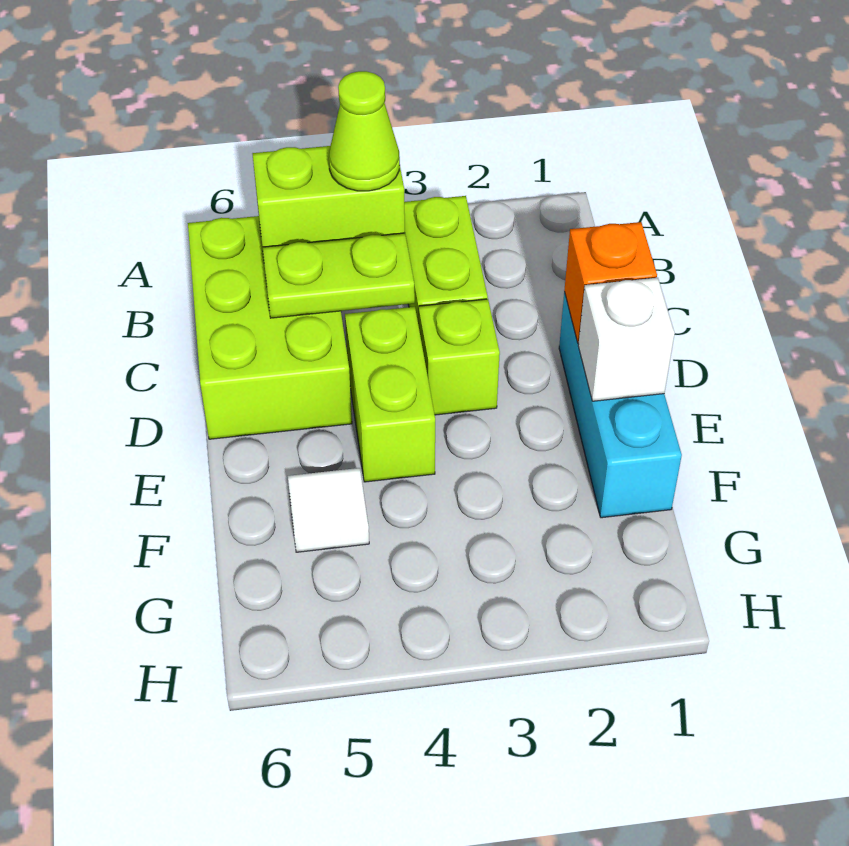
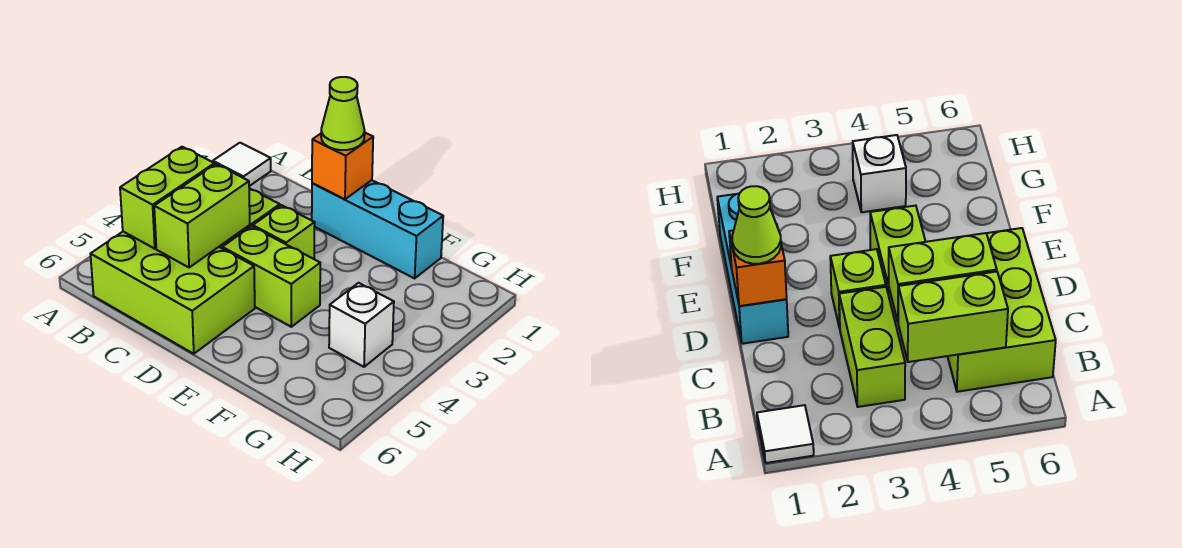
lime 1x1 cone [329,71,400,191] -> lime 1x1 cone moved to [321,77,365,150]
lime 1x2 plate [263,233,415,318] -> lime 1x2 brick [154,164,250,268]
white 1x1 brick [578,278,675,401] -> white 1x1 brick moved to [329,283,394,367]
white 1x1 tile [288,468,369,552] -> white 1x1 tile moved to [213,143,271,186]

